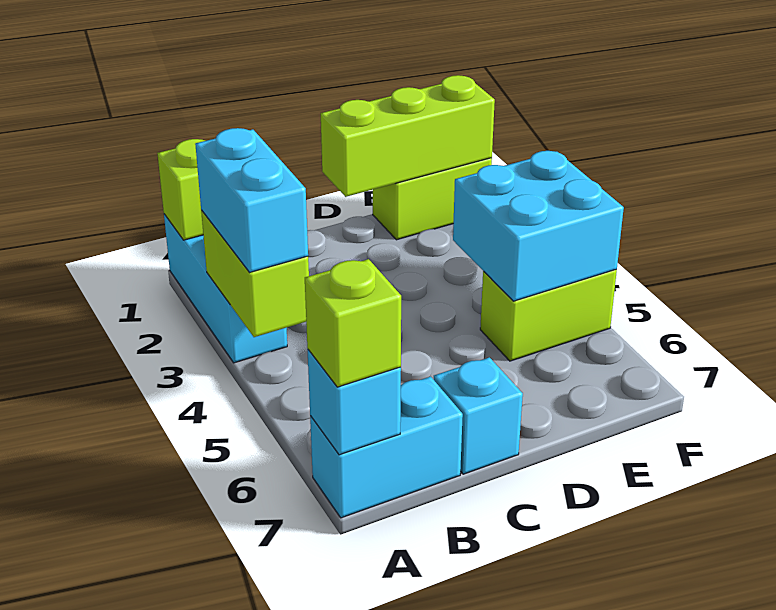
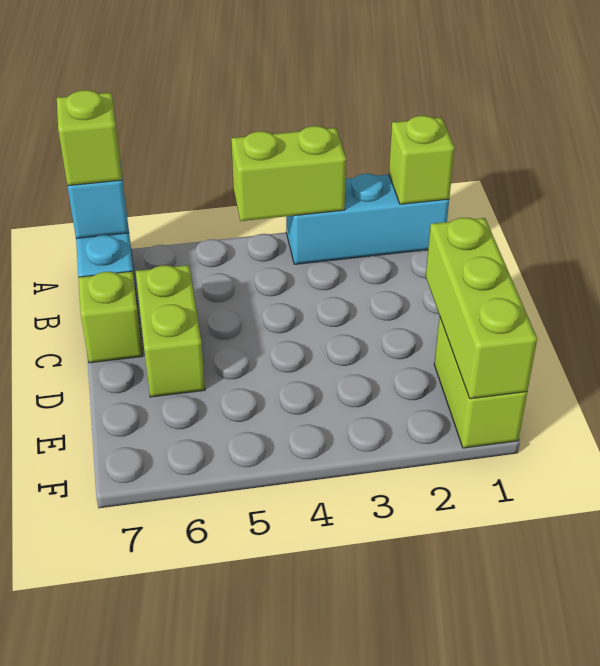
cyan 1x2 brick [195,128,308,273] -> none
cyan 1x1 brick [434,357,523,474] -> lime 1x1 brick [78,271,143,363]
cyan 2x2 brick [453,151,624,301] -> none
lime 1x2 brick [480,270,617,361] -> lime 1x2 brick moved to [136,265,205,397]

